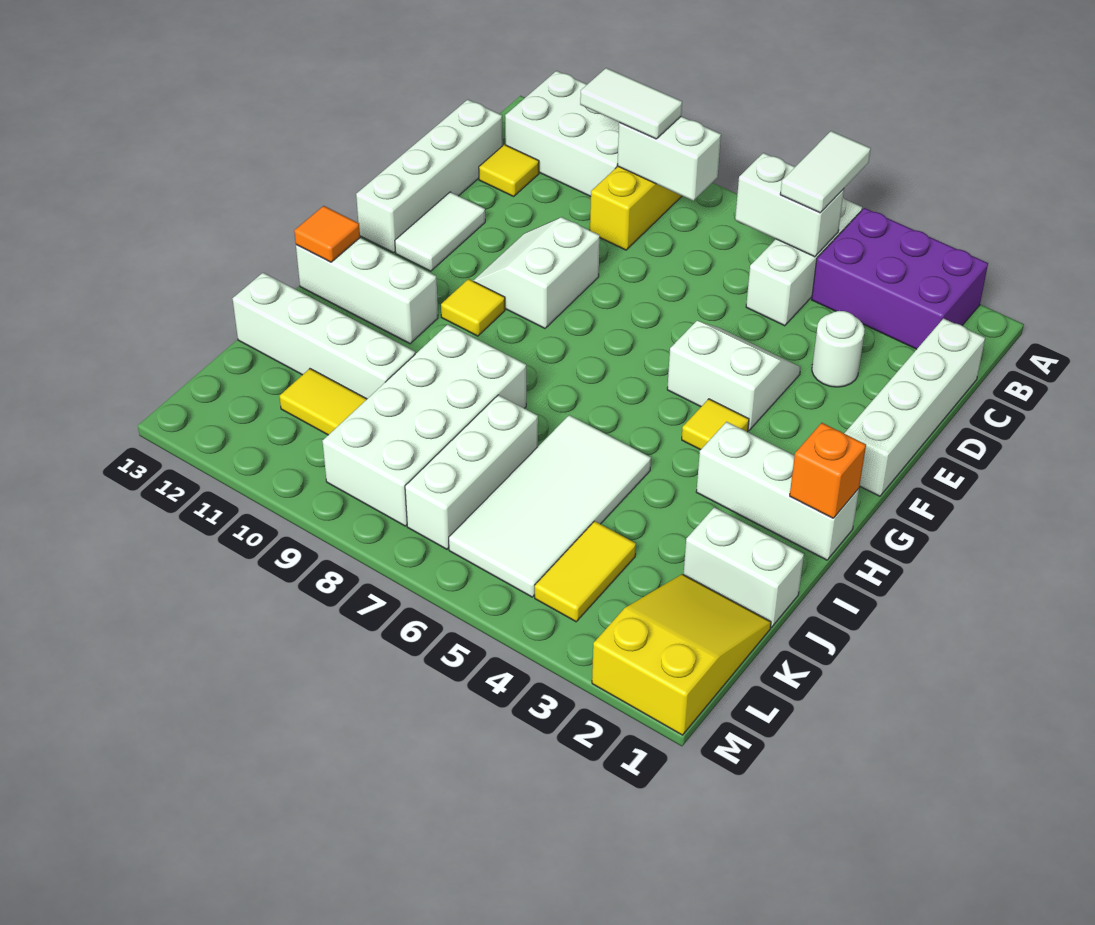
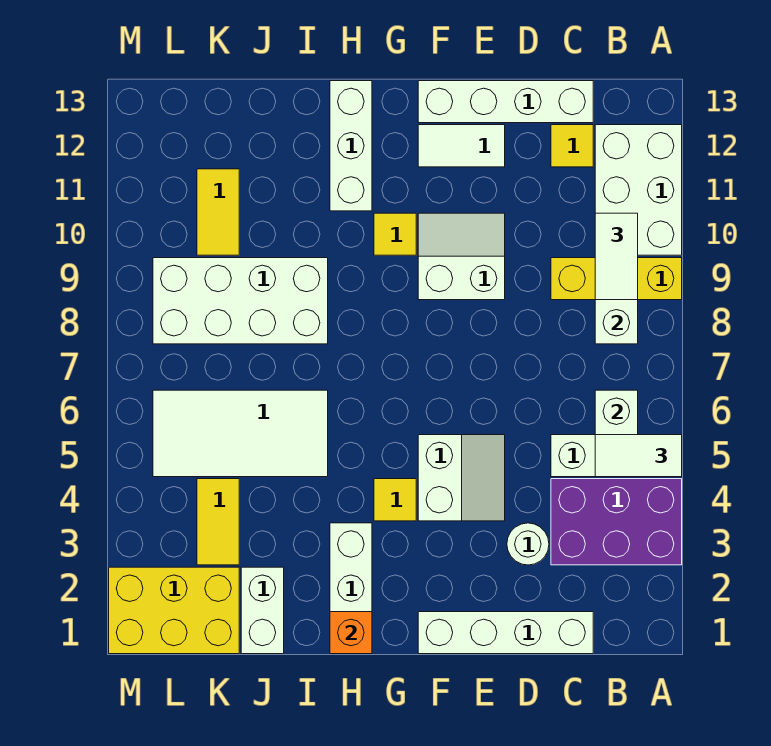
purple 2x3 brick [812,208,988,349] -> purple 2x3 brick turned to [551,479,682,565]
orange 1x1 tile [294,206,360,262] -> none
white 1x3 brick [405,395,538,549] -> none
white 1x4 brick [233,273,415,399] -> none
yellow 2x3 slope [592,574,771,735] -> yellow 2x3 brick [109,567,239,654]
yellow 1x2 tile [535,521,636,622] -> yellow 1x2 tile turned to [197,479,239,565]

